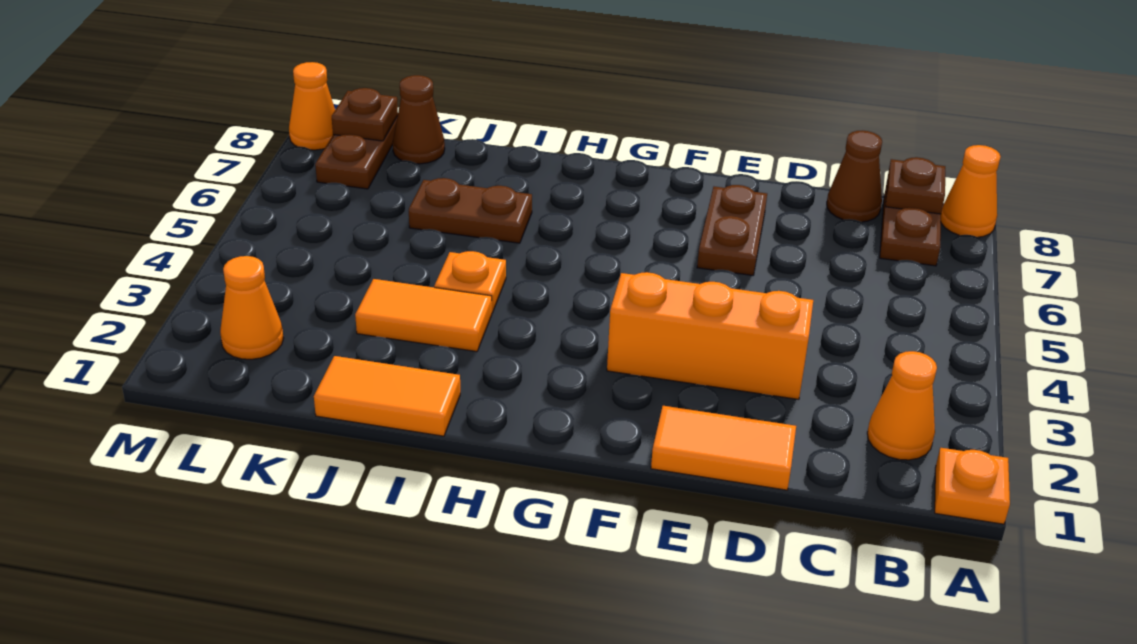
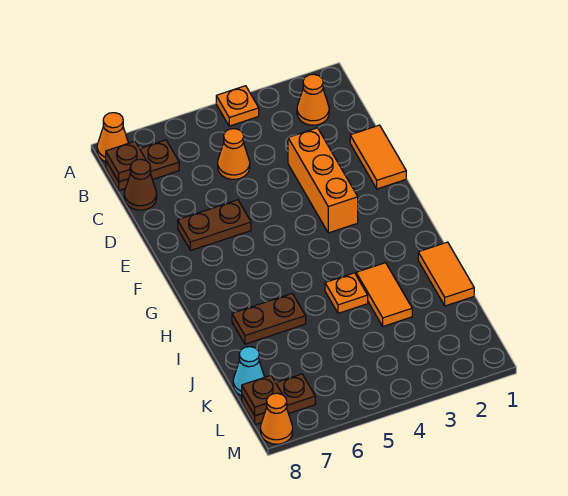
orange 1x1 plate [935,448,1010,524] -> orange 1x1 plate moved to [216,86,259,126]
brown 1x2 plate [409,178,532,243] -> brown 1x2 plate turned to [232,294,306,344]
brown 1x1 cone [393,75,445,164] -> cyan 1x1 cone [233,347,264,396]
orange 1x1 cone [220,256,284,359] -> orange 1x1 cone moved to [218,129,250,179]

